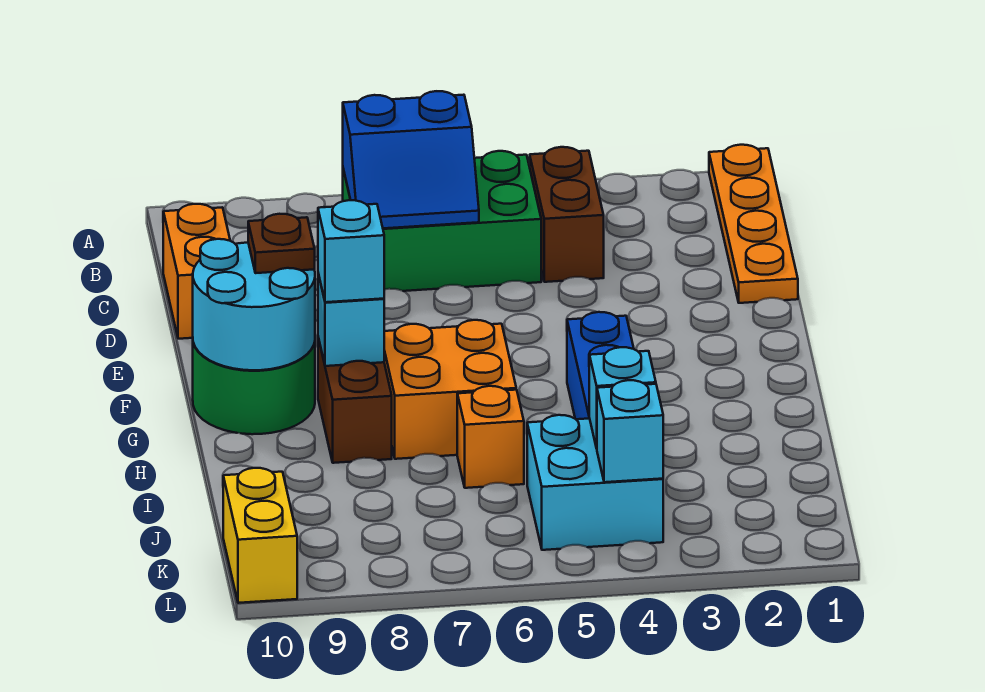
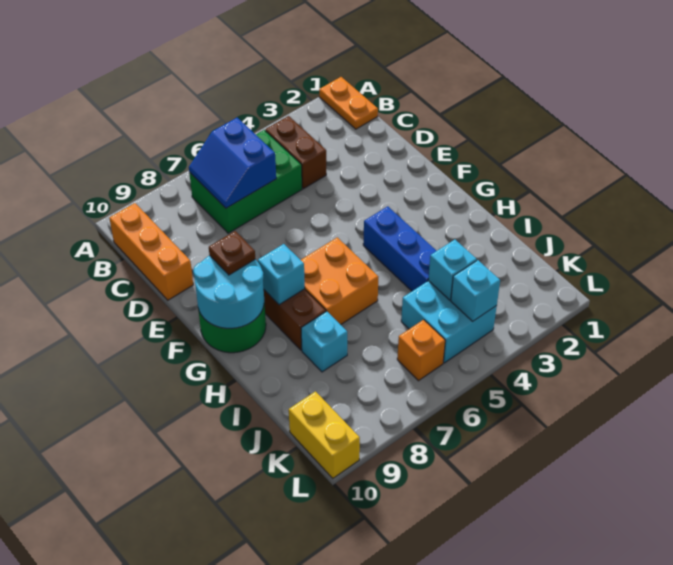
orange 1x4 plate [709,145,798,303] -> orange 1x2 plate [319,77,378,129]
blue 2x2 slope [343,91,479,228] -> blue 2x2 slope turned to [189,118,276,208]
orange 1x2 brick [163,204,230,339] -> orange 1x3 brick [109,203,193,300]
cyan 1x1 brick [318,200,384,302] -> cyan 1x1 brick moved to [301,311,347,372]
orange 1x1 brick [457,386,524,488] -> orange 1x1 brick moved to [397,320,445,381]

